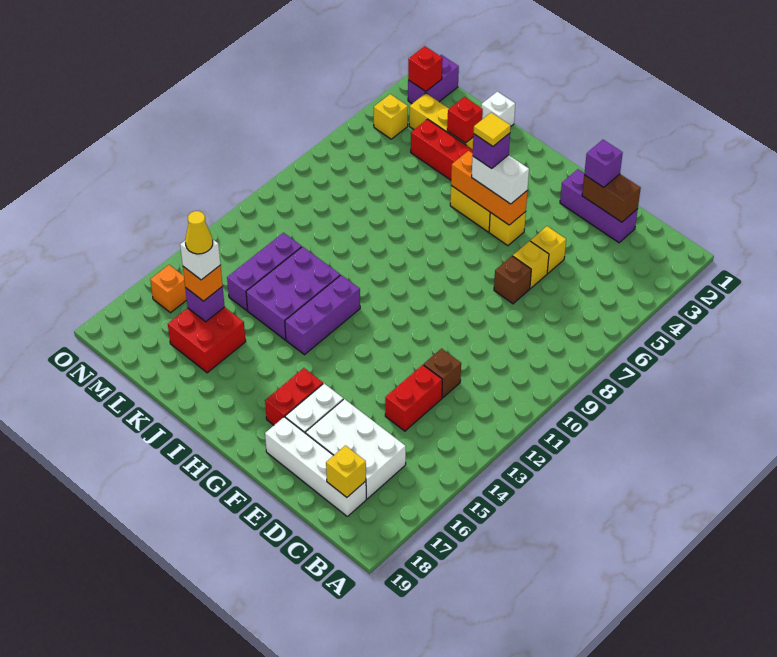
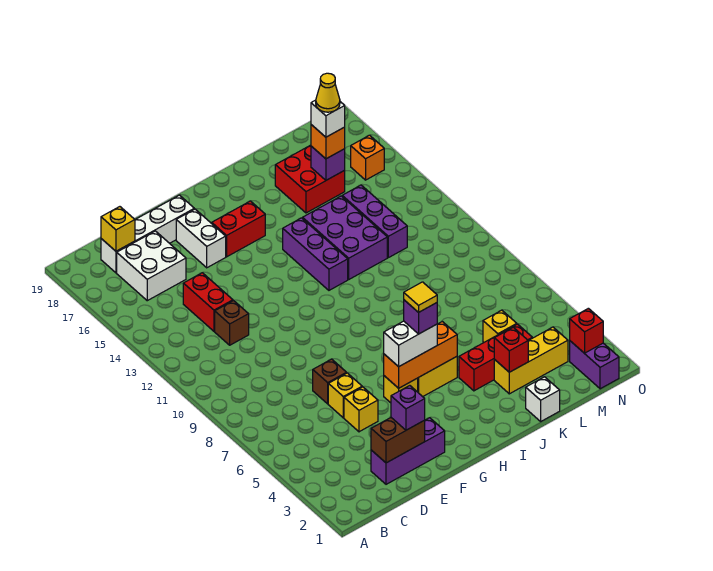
white 2x3 brick [306,399,406,499] -> white 2x2 brick [117,231,186,301]
red 1x2 brick [265,368,323,425] -> red 1x2 brick turned to [212,201,265,257]
yellow 1x1 brick [374,94,408,139] -> yellow 1x1 brick moved to [483,310,517,342]

